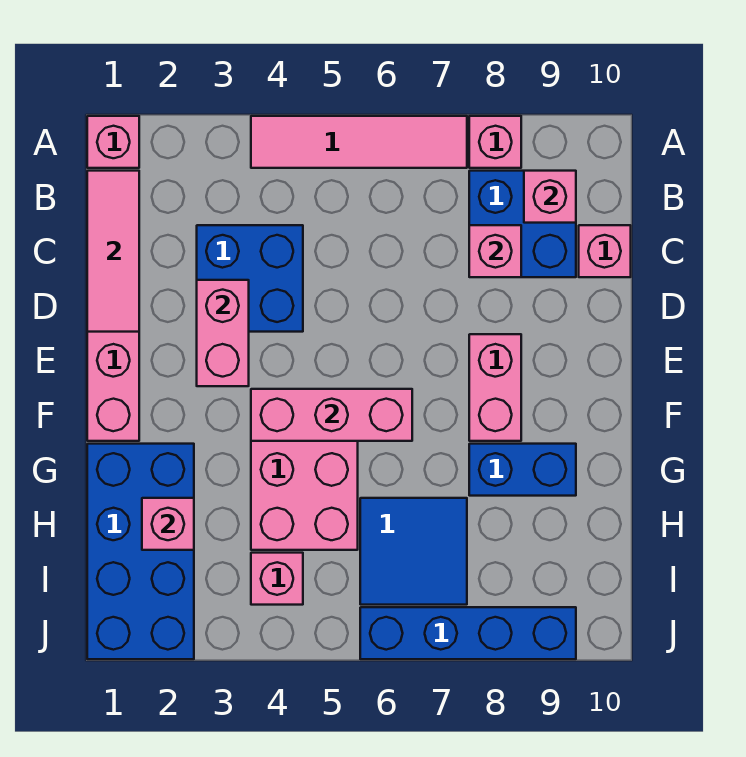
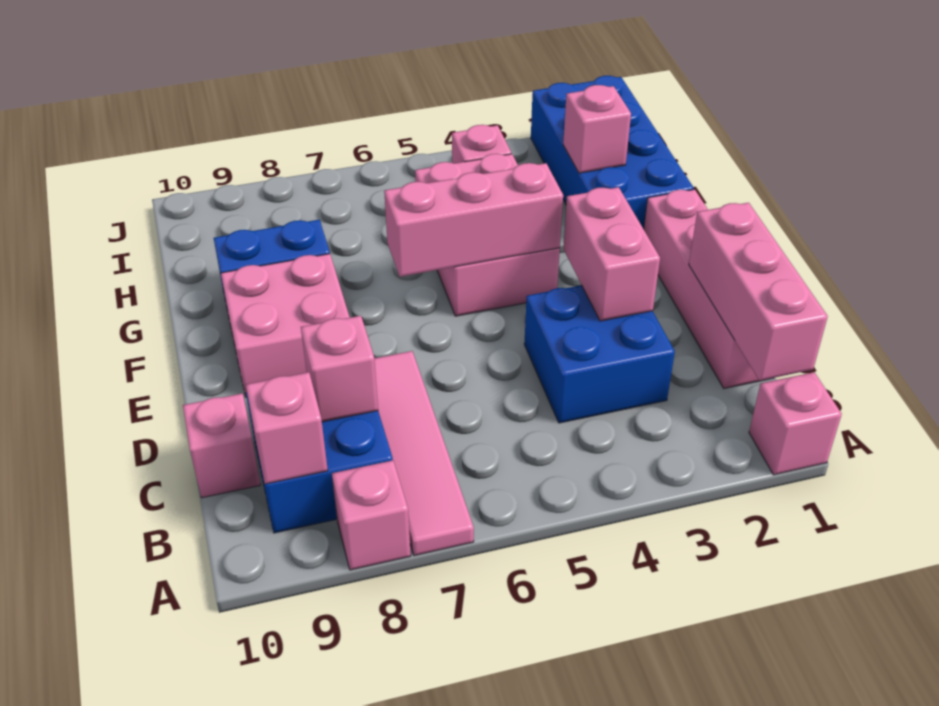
pink 1x4 tile [251,116,467,168] -> pink 1x4 tile turned to [374,351,474,556]
pink 1x3 tile [87,171,139,332] -> pink 1x3 brick [689,203,828,381]
pink 1x2 brick [469,334,521,441] -> pink 2x2 brick [221,254,350,397]
blue 2x2 tile [360,498,467,605] -> none
blue 1x4 brick [360,607,576,659] -> none

